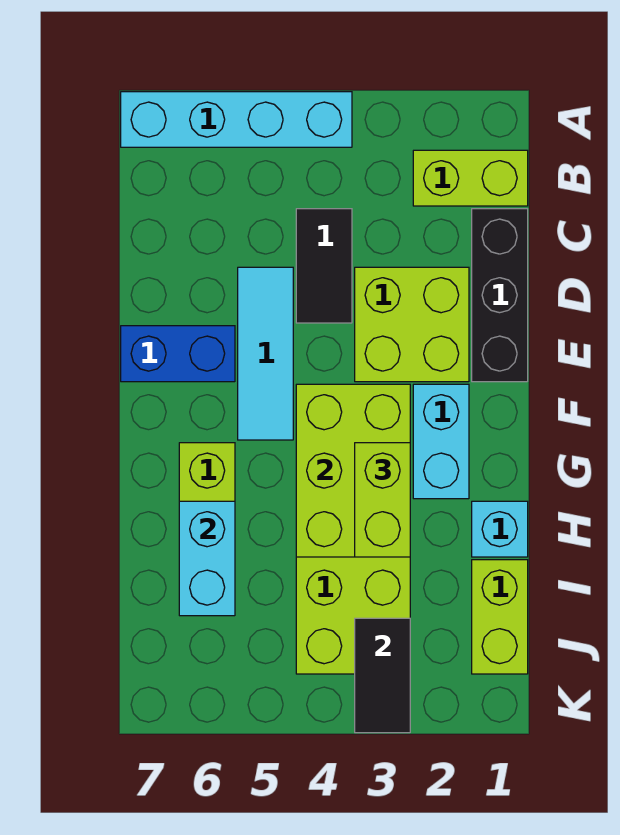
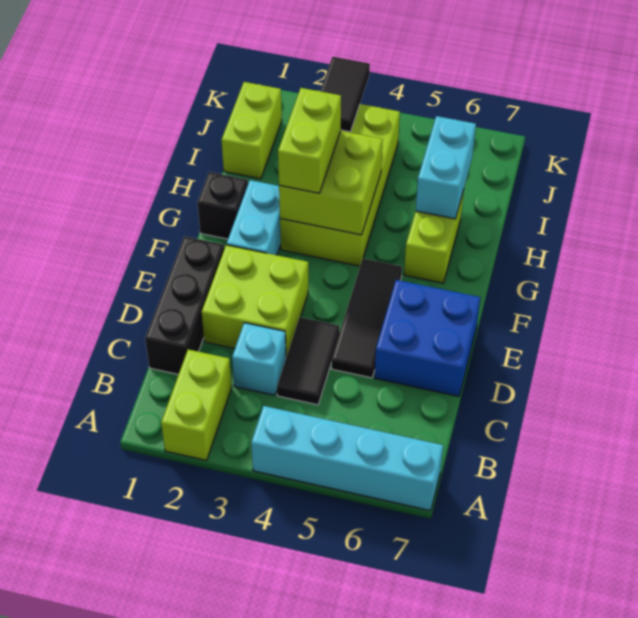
lime 1x2 brick [413,150,528,206] -> lime 1x2 brick turned to [161,349,232,460]
cyan 1x3 tile [238,267,293,440] -> black 1x3 tile [331,259,402,378]
blue 1x2 brick [121,326,235,382] -> blue 2x2 brick [375,280,480,396]
lime 2x3 brick [296,384,410,557] -> lime 2x2 brick [279,131,383,235]
none -> black 1x1 brick [197,172,248,239]
cyan 1x1 brick [472,501,528,557] -> cyan 1x1 brick moved to [232,323,286,395]

